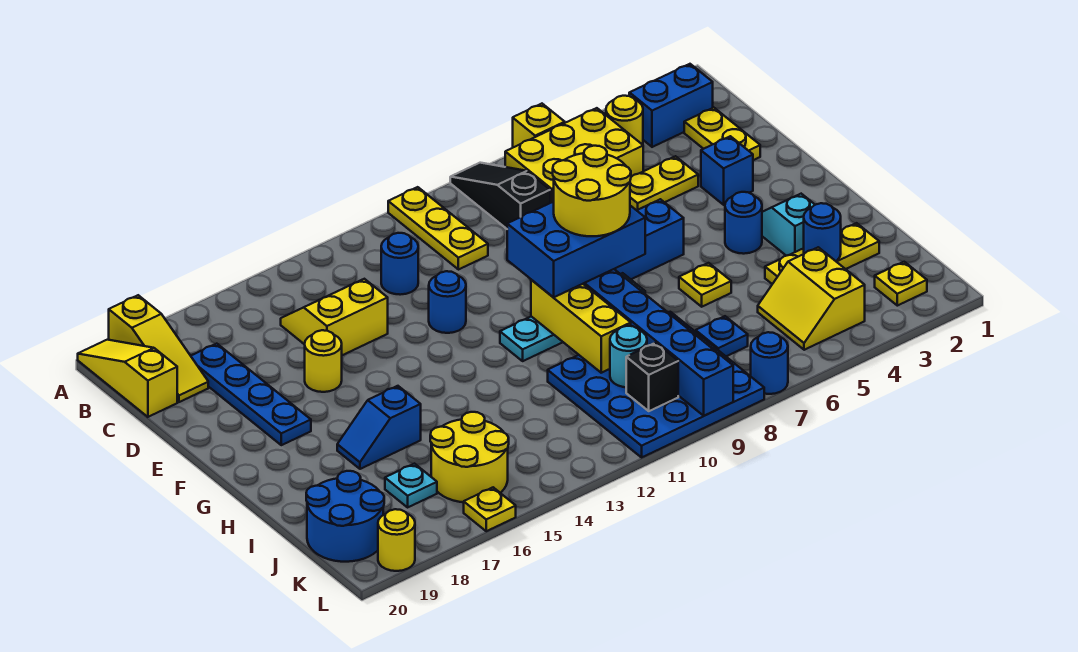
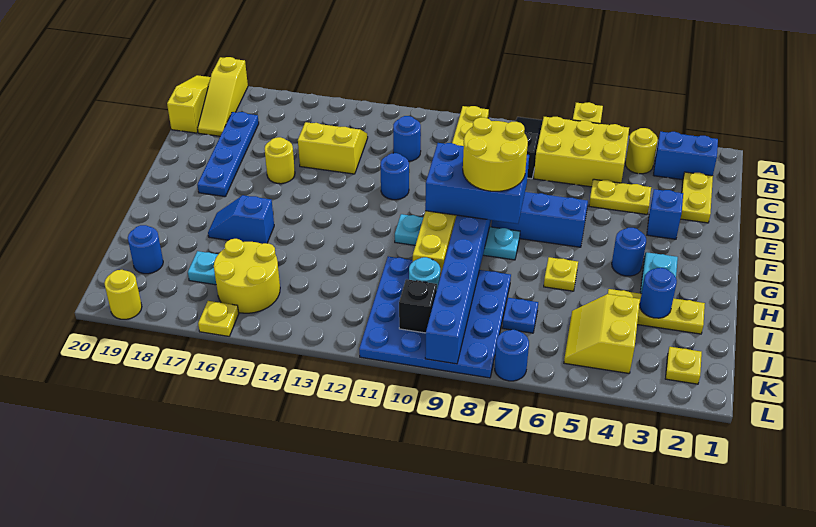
blue 2x2 round brick [306,471,384,562] -> blue 1x1 round brick [128,225,163,274]

